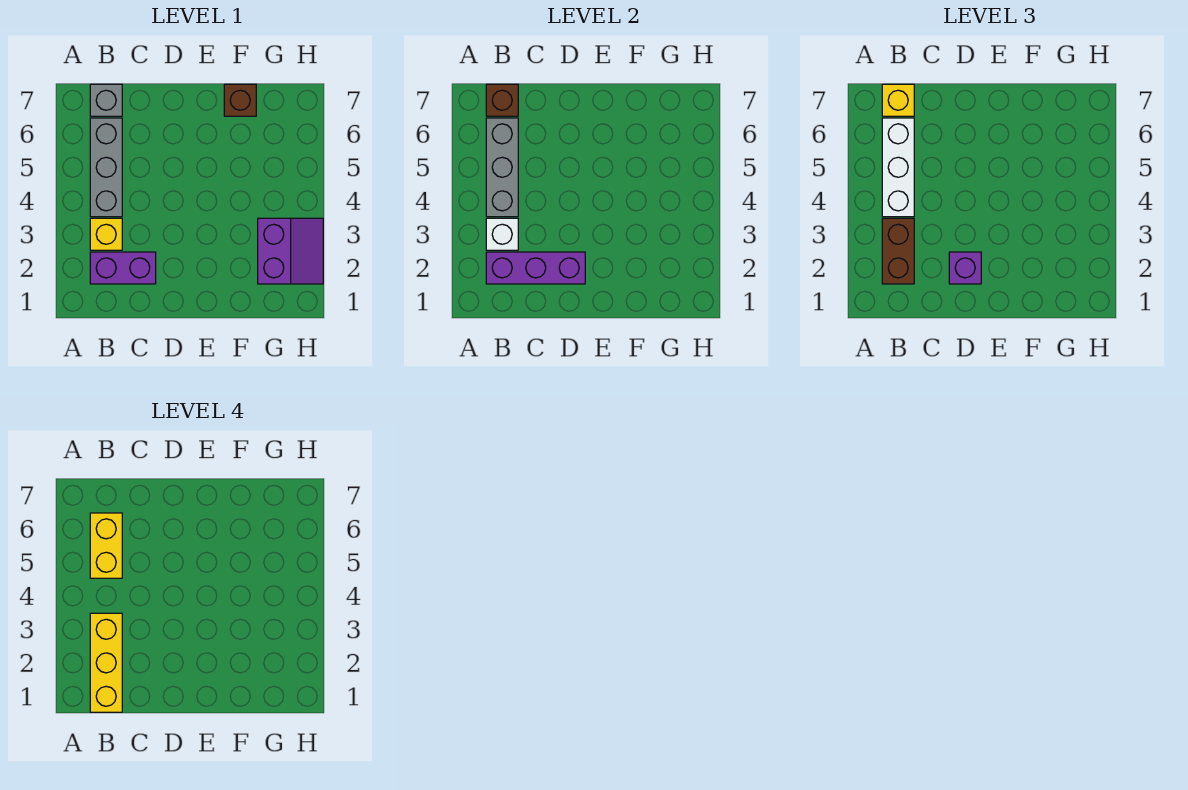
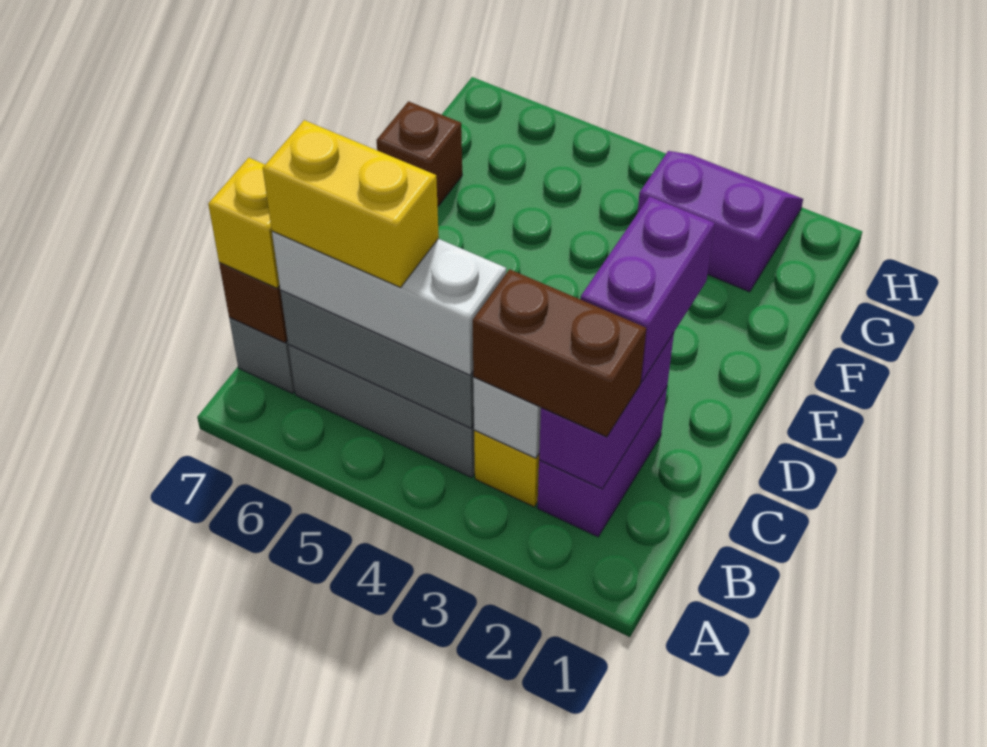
yellow 1x3 brick [90,613,122,712] -> none
purple 1x3 brick [486,252,585,284] -> purple 1x2 brick [539,333,674,489]
purple 1x1 brick [949,252,981,284] -> purple 1x2 brick [580,196,715,382]

